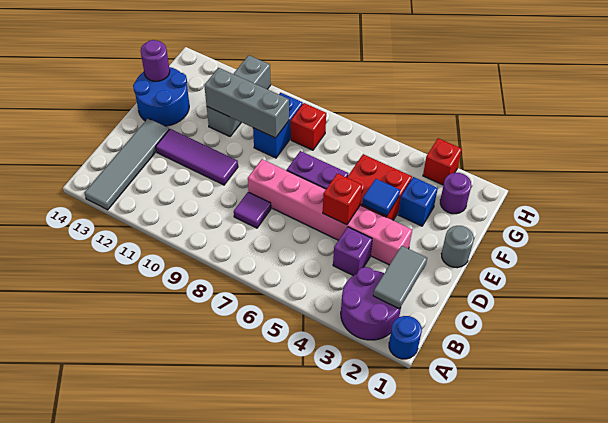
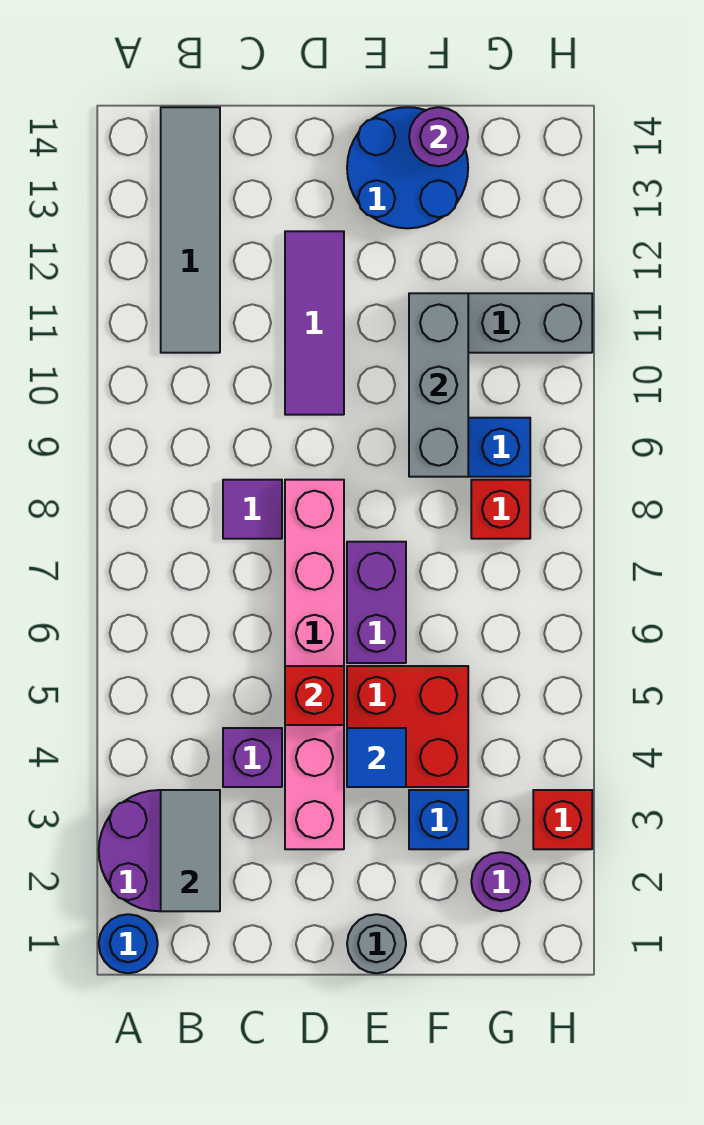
grey 1x4 tile [84,118,169,210] -> grey 1x4 tile turned to [161,107,220,353]
grey 1x2 tile [373,246,427,309] -> grey 1x2 tile turned to [161,790,220,911]

